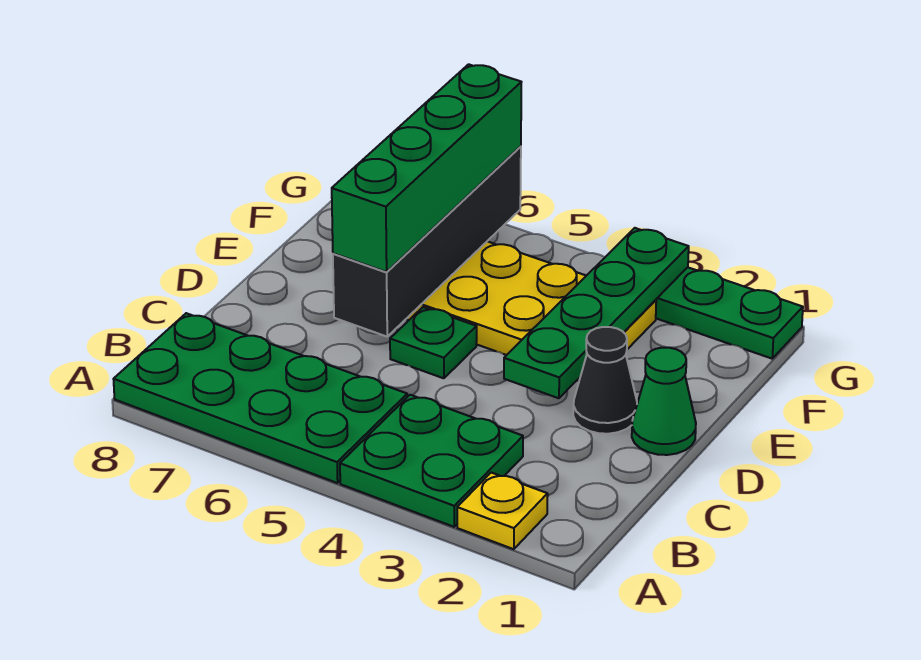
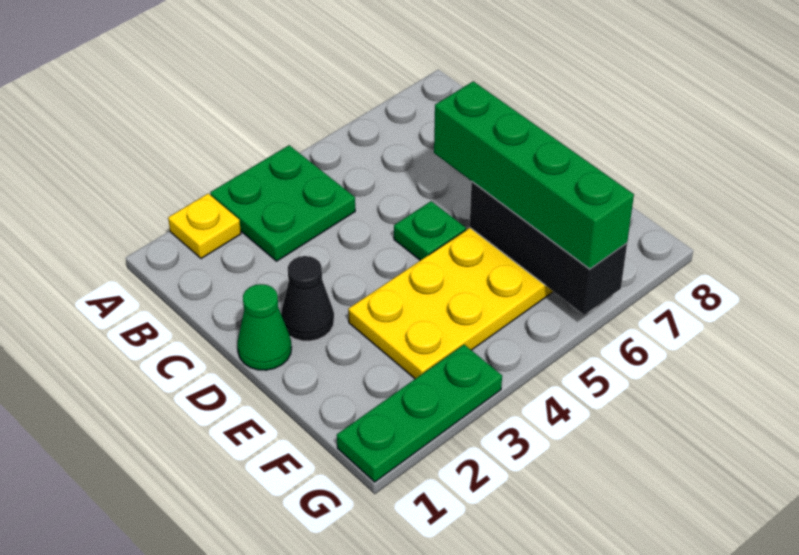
green 2x4 plate [114,313,407,483] -> none
green 1x4 plate [504,228,689,398] -> none
black 1x4 brick [333,146,521,337] -> black 1x3 brick [470,182,627,315]

